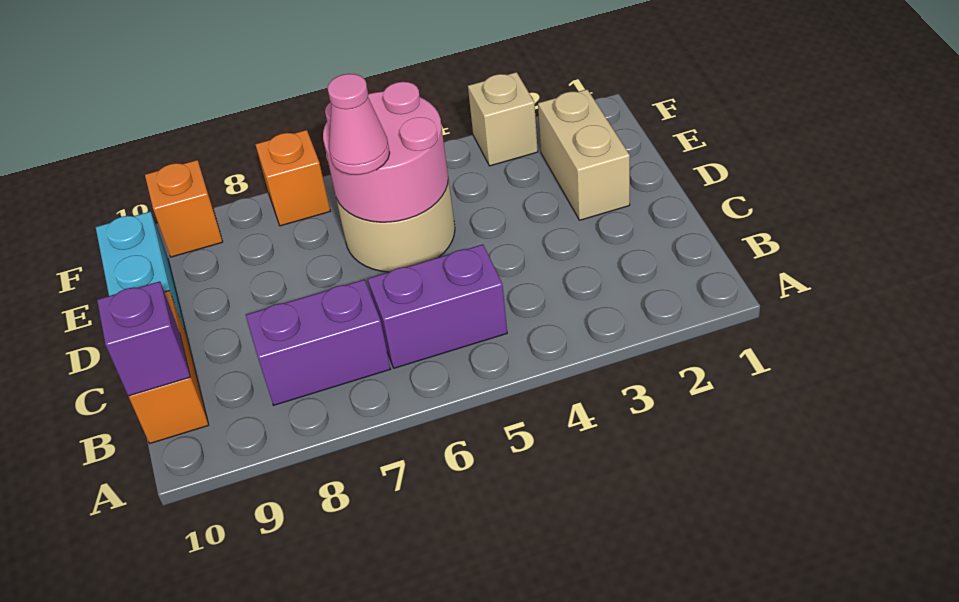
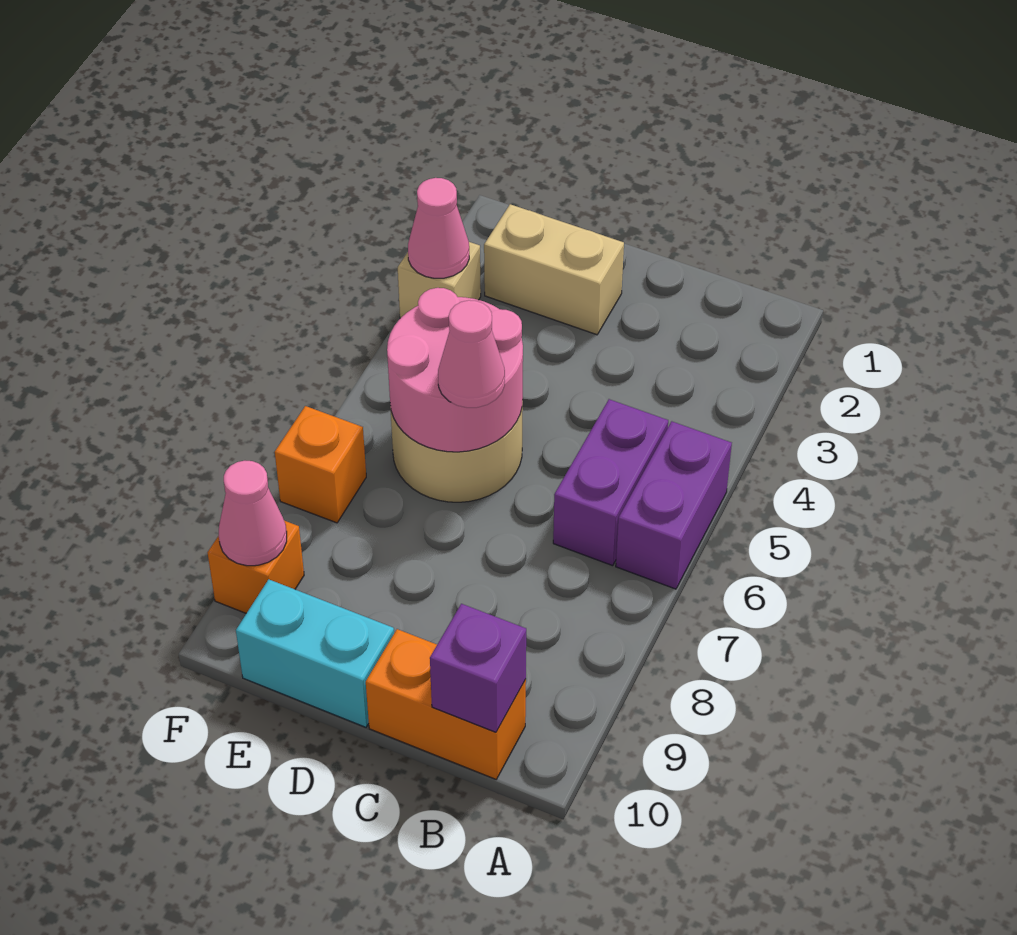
purple 1x2 brick [246,279,390,405] -> purple 1x2 brick moved to [616,421,732,589]
none -> pink 1x1 cone [408,178,469,278]
none -> pink 1x1 cone [219,461,287,566]

